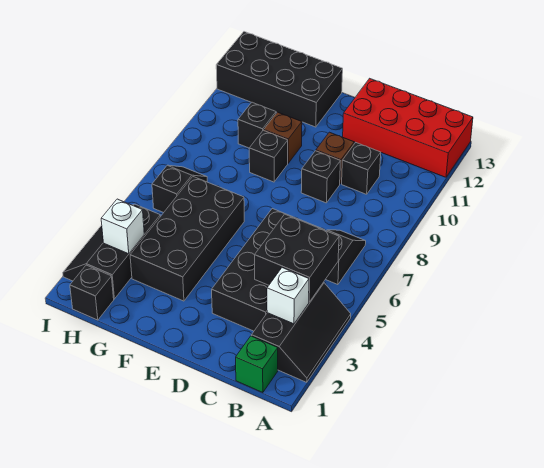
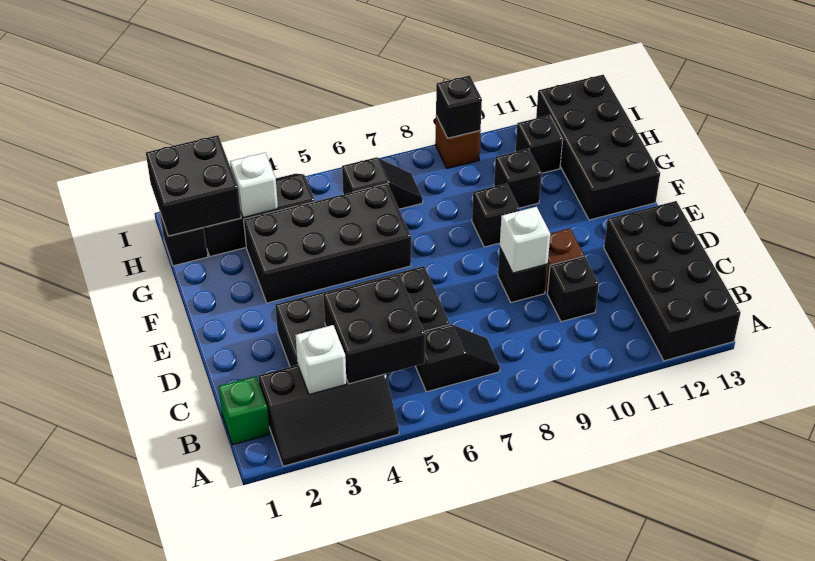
red 2x4 brick [343,78,473,177] -> black 2x4 brick [604,201,741,361]
none -> white 1x1 brick [500,207,550,273]
brown 1x1 brick [264,112,302,163] -> brown 1x1 brick moved to [435,116,481,168]
none -> black 2x2 brick [146,135,241,236]
none -> black 1x1 brick [515,115,563,173]
none -> black 1x1 brick [436,76,482,138]

